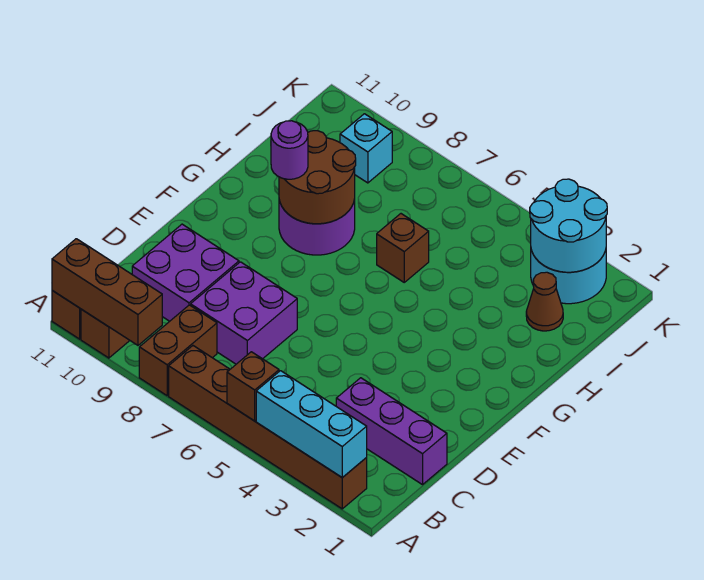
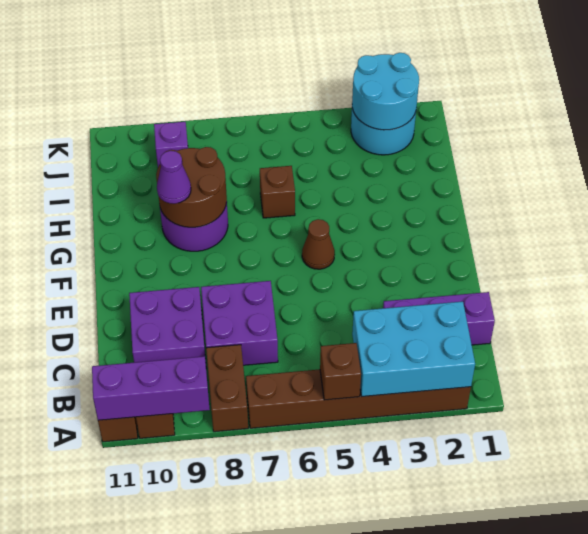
cyan 1x3 brick [256,371,367,478] -> cyan 2x3 brick [352,302,475,397]
brown 1x3 brick [52,239,162,345] -> purple 1x3 brick [92,356,210,420]
purple 1x1 round brick [271,121,308,179] -> purple 1x1 cone [157,151,191,204]
brown 1x1 cone [526,272,563,331] -> brown 1x1 cone moved to [302,219,335,269]
cyan 1x1 brick [340,114,392,183] -> purple 1x1 brick [154,122,188,167]

